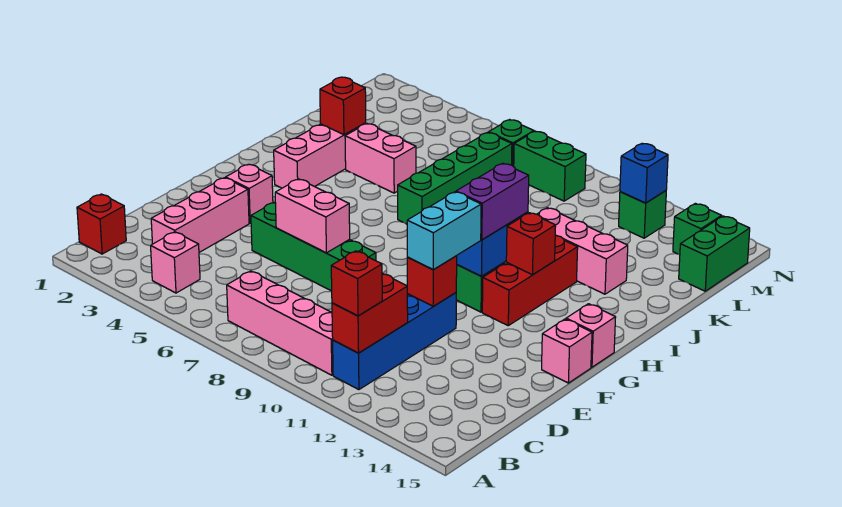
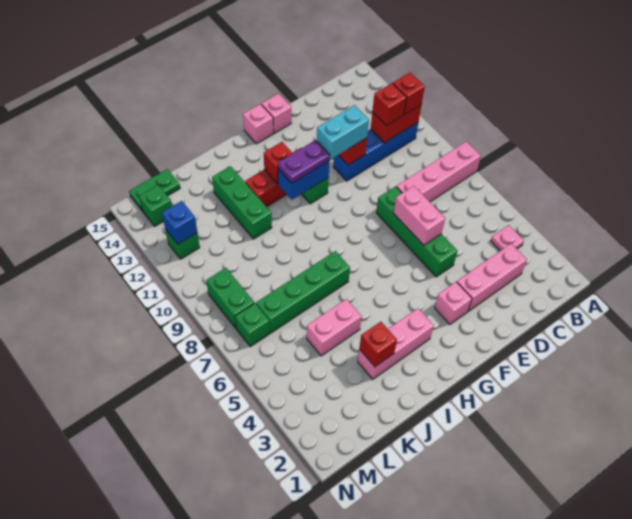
red 1x1 brick [77,194,126,254] -> red 1x1 brick moved to [372,83,406,126]
pink 1x1 brick [151,232,200,293] -> pink 1x1 plate [491,225,524,251]
pink 1x4 brick [227,271,333,375] -> pink 1x4 brick turned to [396,141,481,202]
purple 1x2 brick [456,163,529,240] -> purple 1x2 plate [278,140,330,183]
pink 1x2 brick [345,124,416,193] -> pink 1x2 brick turned to [307,299,362,356]
pink 1x3 brick [537,208,628,294] -> green 1x3 brick [212,166,272,239]
green 1x2 brick [679,216,750,291] -> green 1x2 plate [129,169,180,210]

